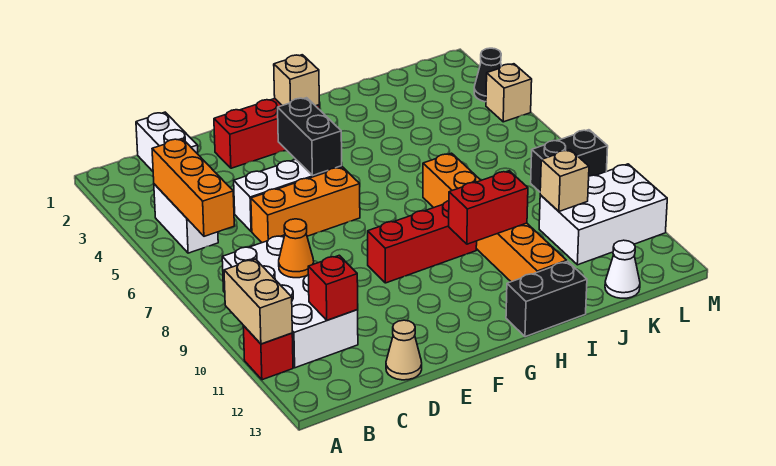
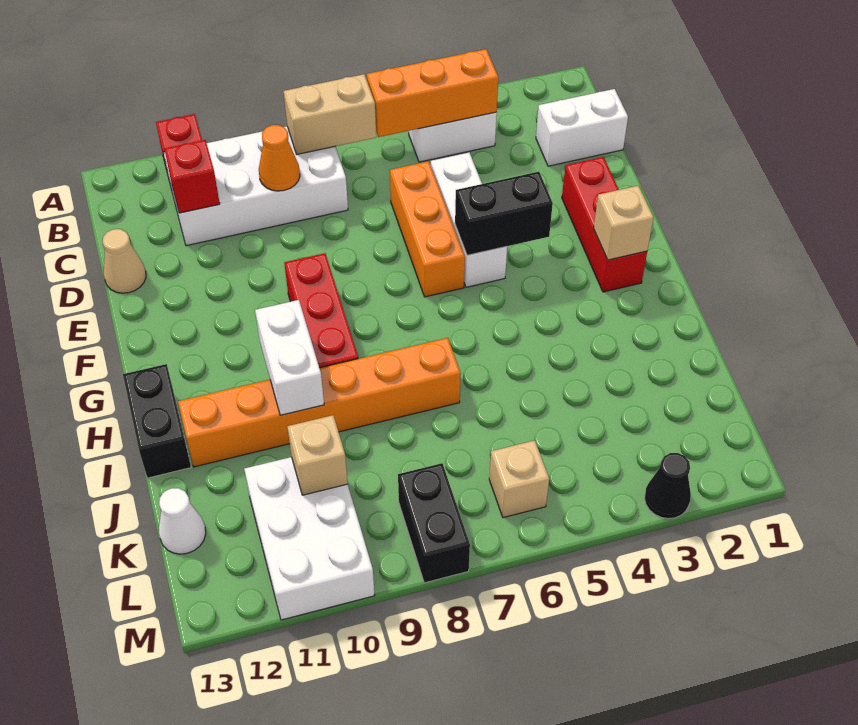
tan 1x2 brick [224,259,292,344] -> tan 1x2 brick moved to [284,74,376,154]
red 1x2 brick [449,171,528,244] -> white 1x2 brick [255,300,324,415]
tan 1x1 brick [486,64,532,122] -> tan 1x1 brick moved to [489,440,549,518]

